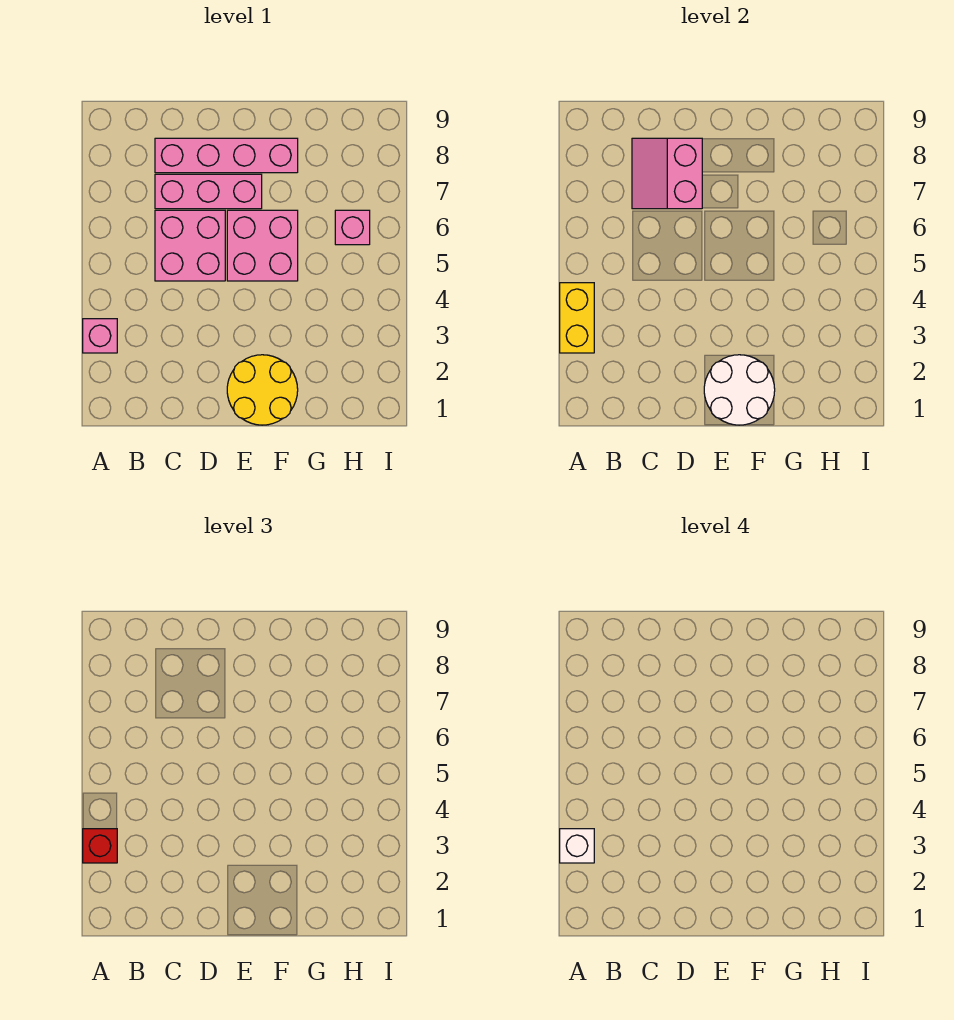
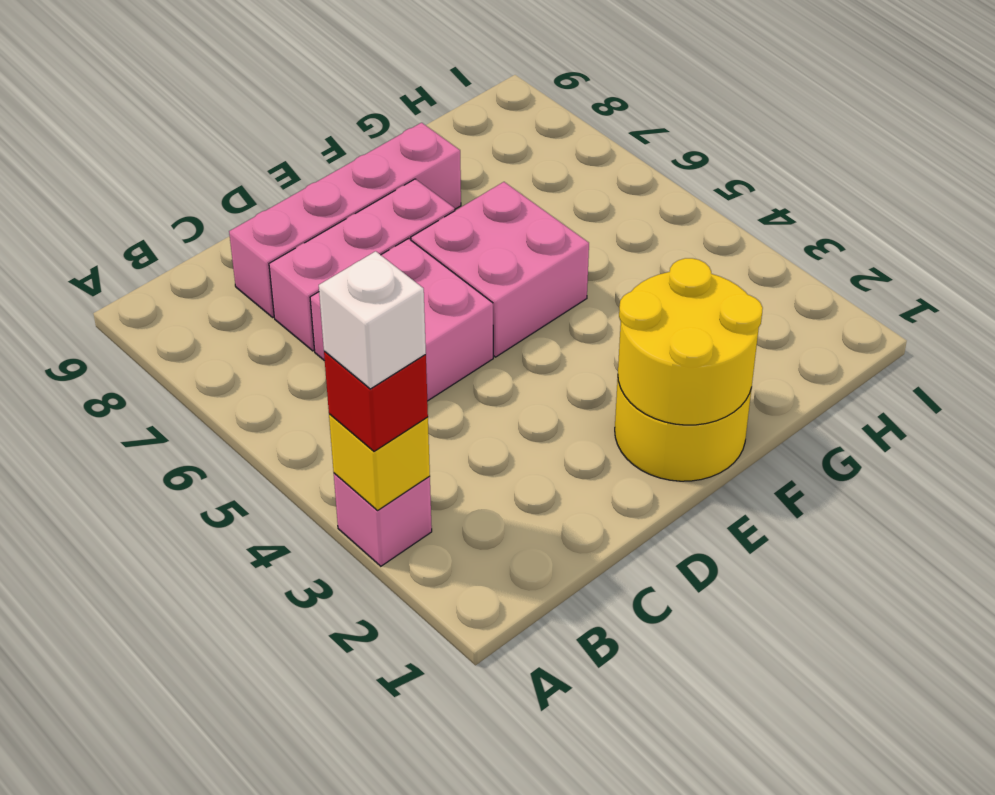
yellow 1x2 brick [560,283,594,353] -> yellow 1x1 brick [329,414,430,510]
pink 2x2 slope [632,138,702,209] -> none
white 2x2 round brick [704,355,775,425] -> yellow 2x2 round brick [618,258,763,425]
pink 1x1 brick [335,210,370,245] -> none

